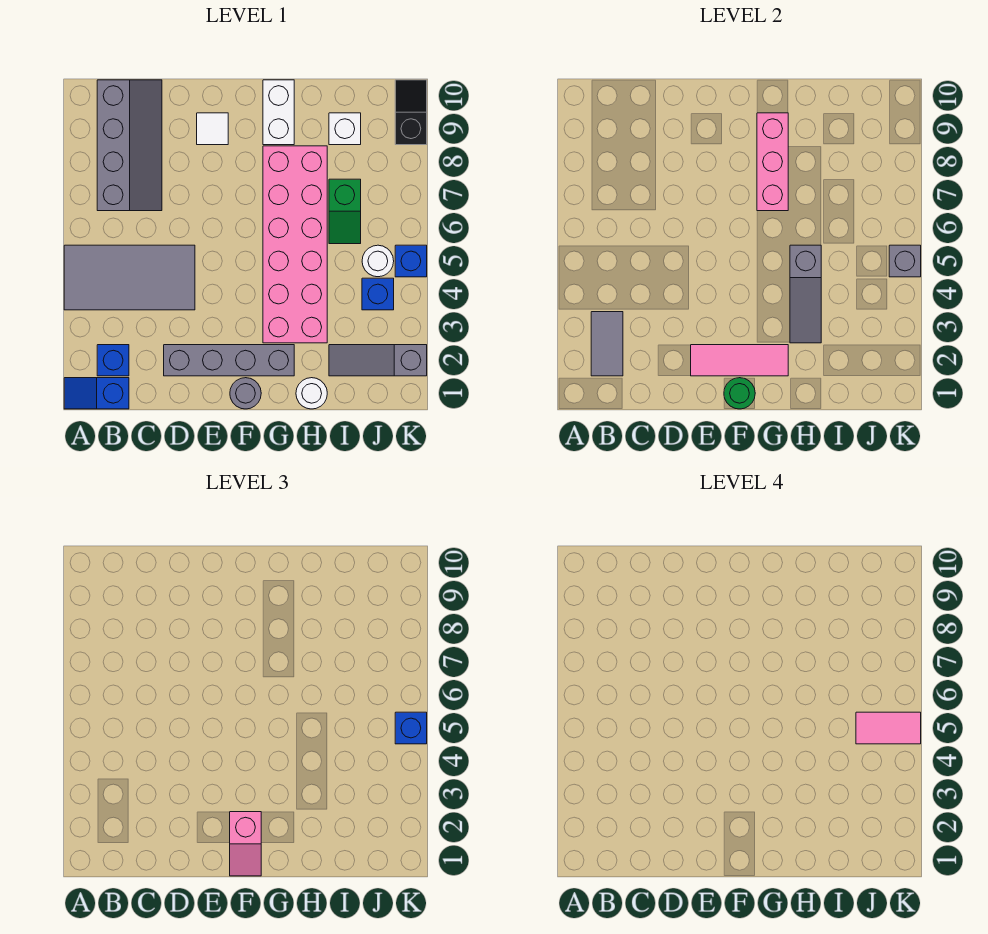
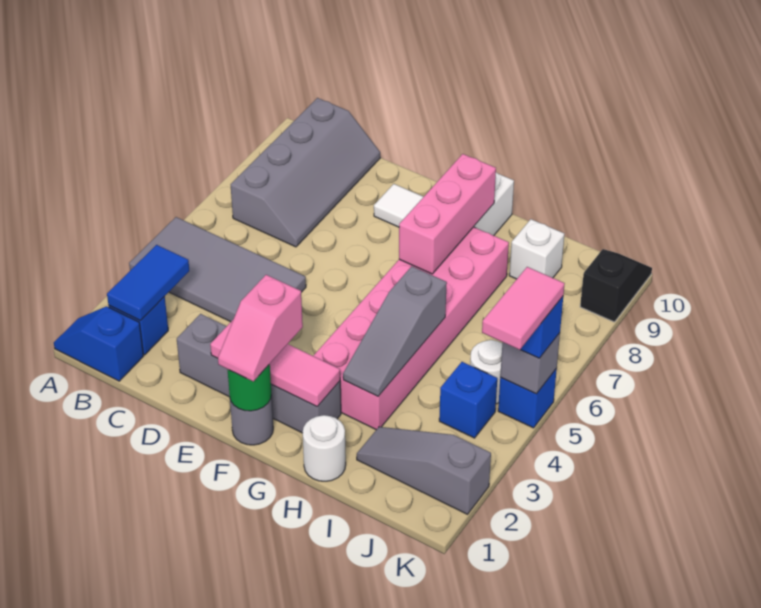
grey 1x2 tile [591,312,623,376] -> blue 1x2 tile [107,245,189,321]
green 1x2 slope [329,179,361,244] -> none
pink 1x2 tile [856,712,921,744] -> pink 1x2 tile turned to [482,267,565,350]

